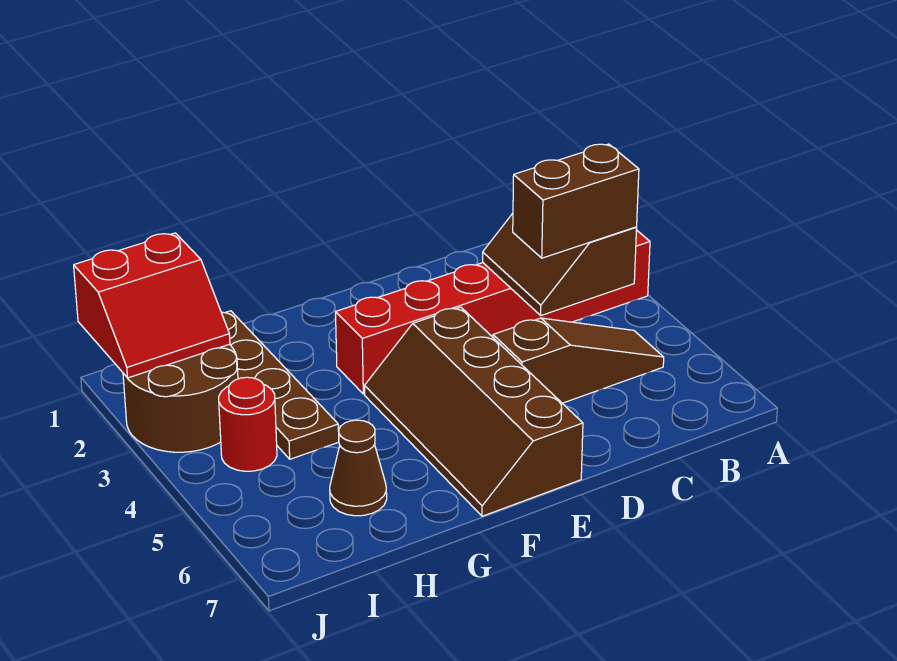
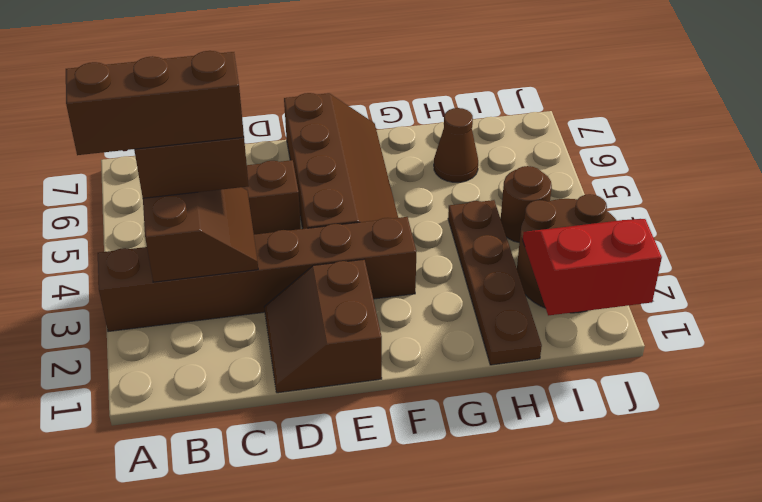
red 1x6 brick [336,230,650,394] -> brown 1x6 brick [98,217,416,332]
none -> brown 1x3 brick [66,51,244,155]
none -> brown 2x2 slope [264,259,382,393]
red 1x1 round brick [219,377,277,471] -> brown 1x1 round brick [501,166,552,242]

